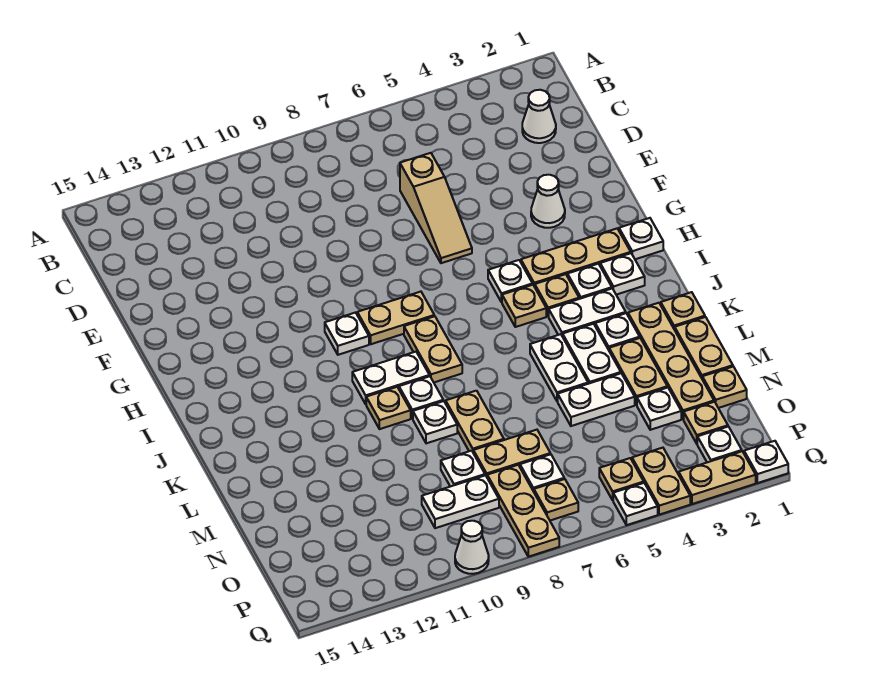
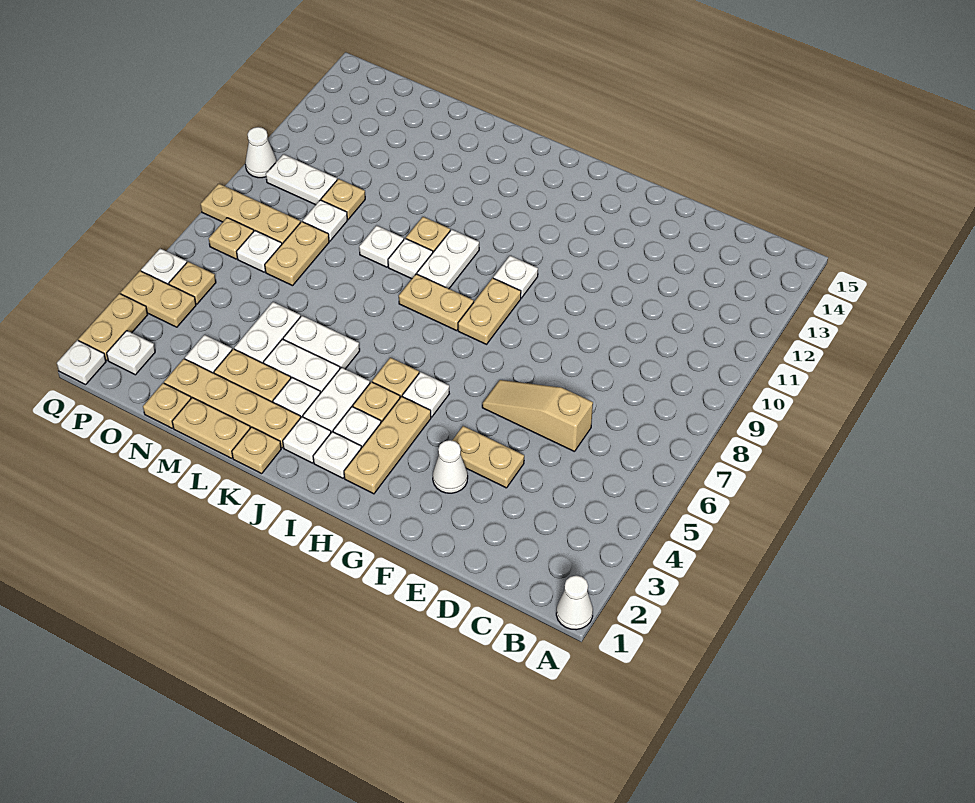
white 1x1 cone [522,90,556,143] -> white 1x1 cone moved to [556,576,593,630]
white 1x1 plate [619,218,663,259] -> white 1x1 plate moved to [283,417,331,463]
tan 1x2 plate [446,391,504,451] -> tan 1x2 plate moved to [452,426,524,488]
tan 1x1 plate [684,402,728,443] -> tan 1x1 plate moved to [321,179,365,219]
white 1x2 plate [422,475,499,528] -> white 1x2 plate turned to [266,154,337,205]

